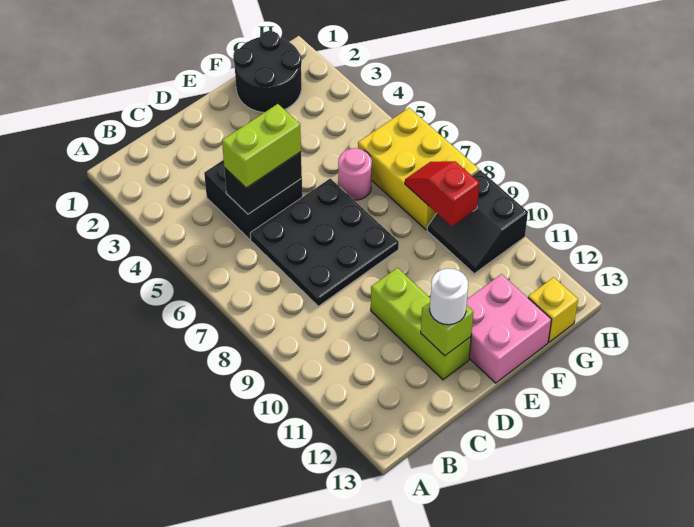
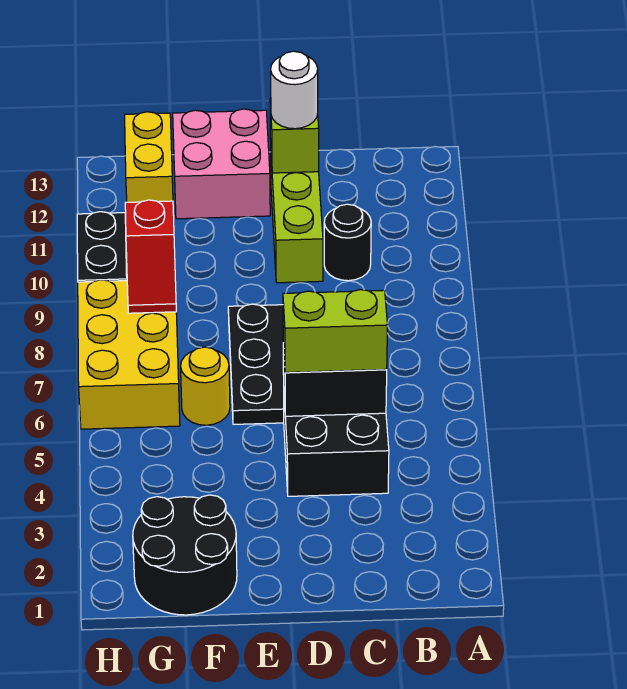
none -> black 1x1 round brick [324,204,371,281]
pink 1x1 round brick [338,148,372,200] -> yellow 1x1 round brick [181,347,230,425]
yellow 1x1 brick [528,277,578,342] -> yellow 1x2 brick [125,112,173,202]

